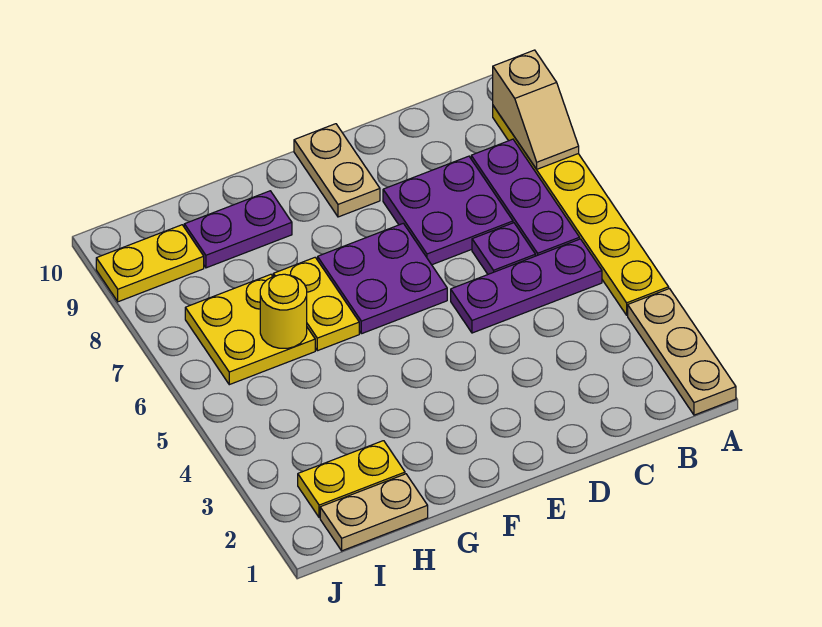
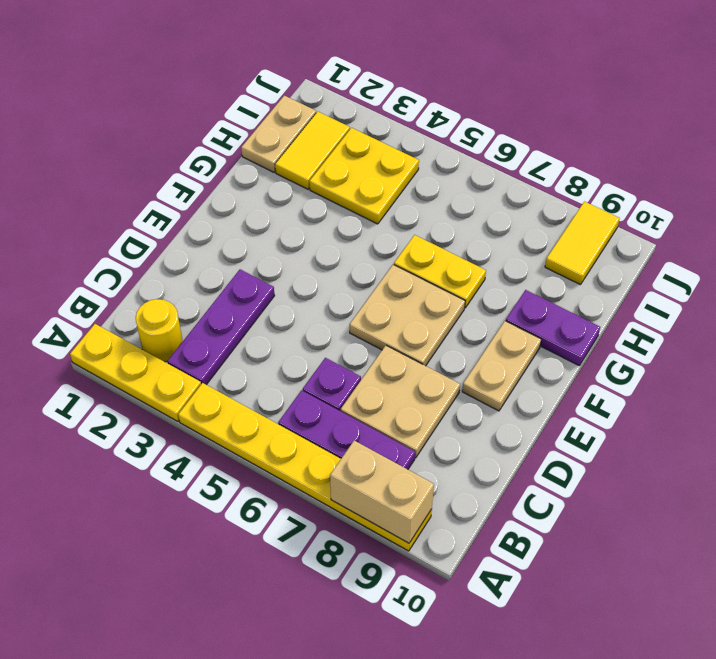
tan 1x3 plate [628,289,736,415] -> yellow 1x3 plate [70,324,201,421]
tan 1x2 slope [493,50,579,169] -> tan 1x2 brick [330,441,434,543]
purple 1x3 plate [451,239,602,333] -> purple 1x3 plate moved to [167,269,275,385]
purple 2x2 plate [383,156,513,265] -> tan 2x2 plate [341,346,460,458]
purple 2x2 plate [318,223,447,334] -> tan 2x2 plate [350,265,465,366]
tan 1x2 plate [294,124,380,217] -> tan 1x2 plate turned to [462,321,541,411]
purple 1x2 plate [184,191,292,268] -> purple 1x2 plate turned to [506,290,600,366]
yellow 1x2 plate [298,441,405,518] -> yellow 1x2 tile [275,112,350,189]
yellow 2x2 plate [185,274,315,385] -> yellow 2x2 plate moved to [310,128,419,224]
yellow 1x1 round brick [260,274,307,348] -> yellow 1x1 round brick moved to [136,299,183,362]
yellow 1x2 plate [96,225,204,302] -> yellow 1x2 tile [545,202,620,285]

